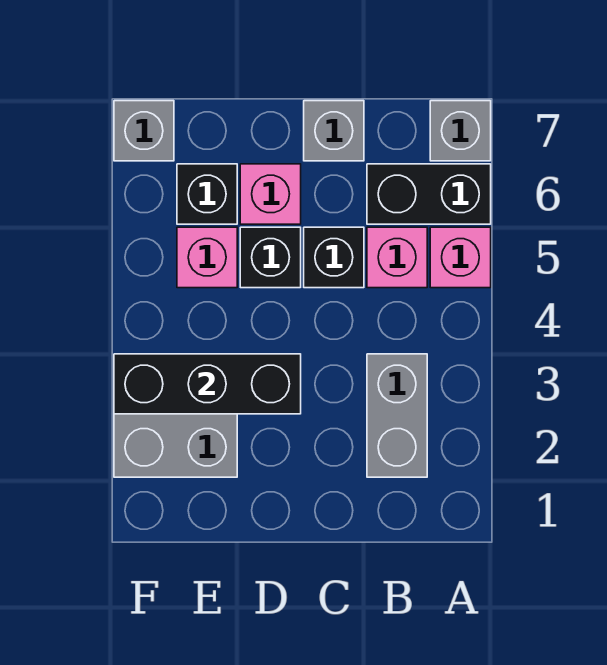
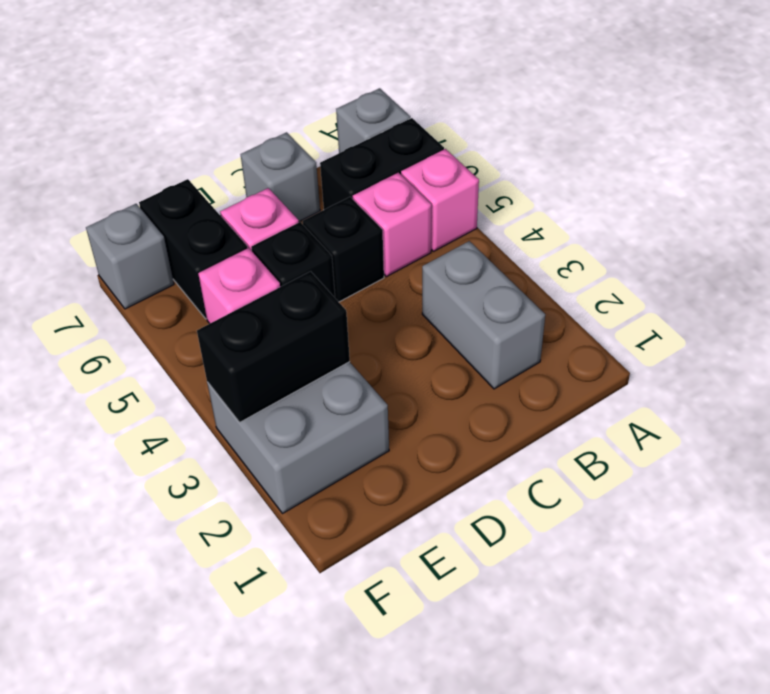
black 1x3 brick [114,354,301,414] -> black 1x2 brick [197,271,350,422]
black 1x1 brick [177,164,237,224] -> black 1x2 brick [139,179,247,319]

